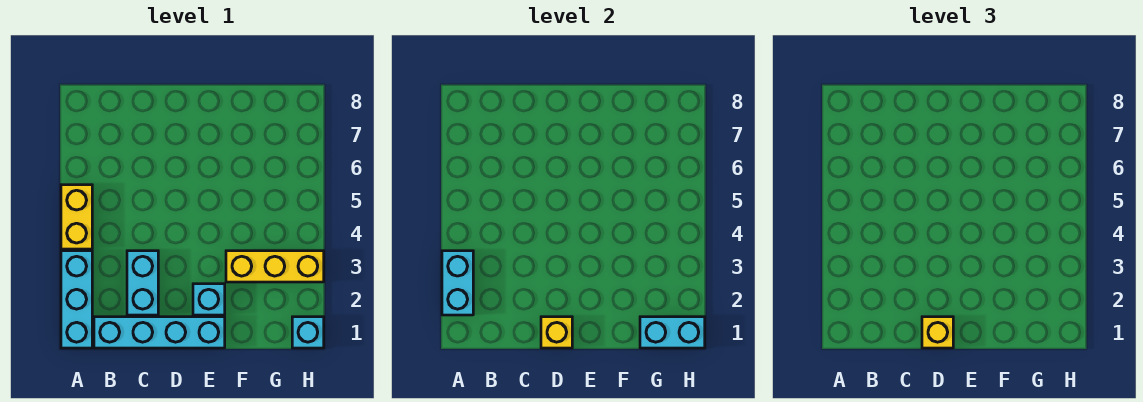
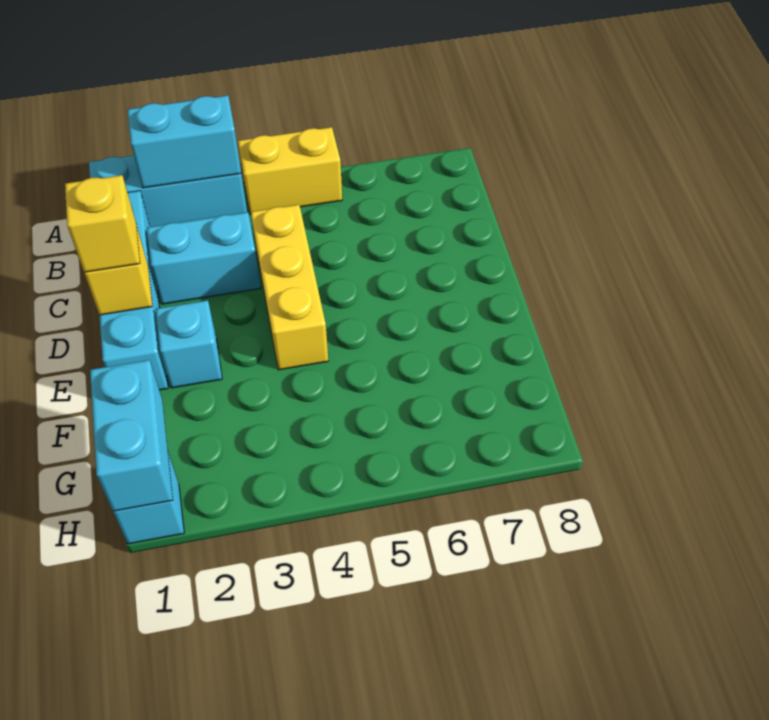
yellow 1x3 brick [226,251,324,282] -> yellow 1x3 brick moved to [251,205,328,370]

